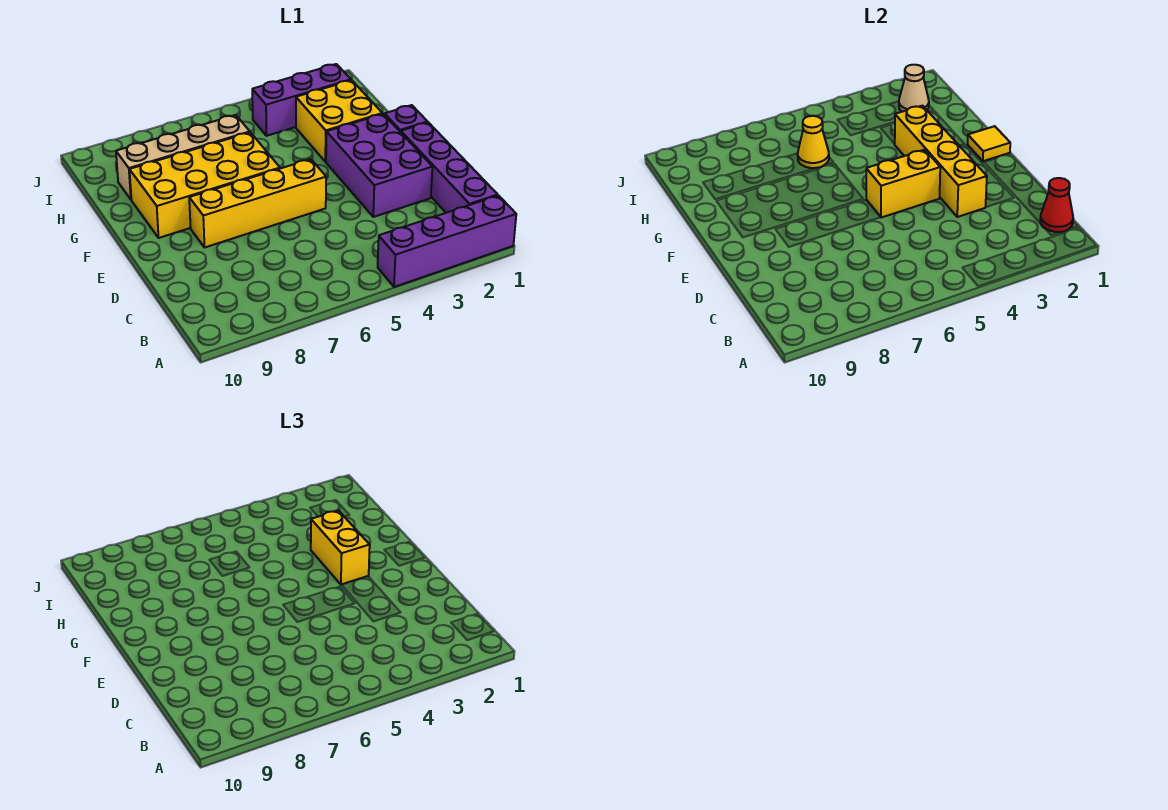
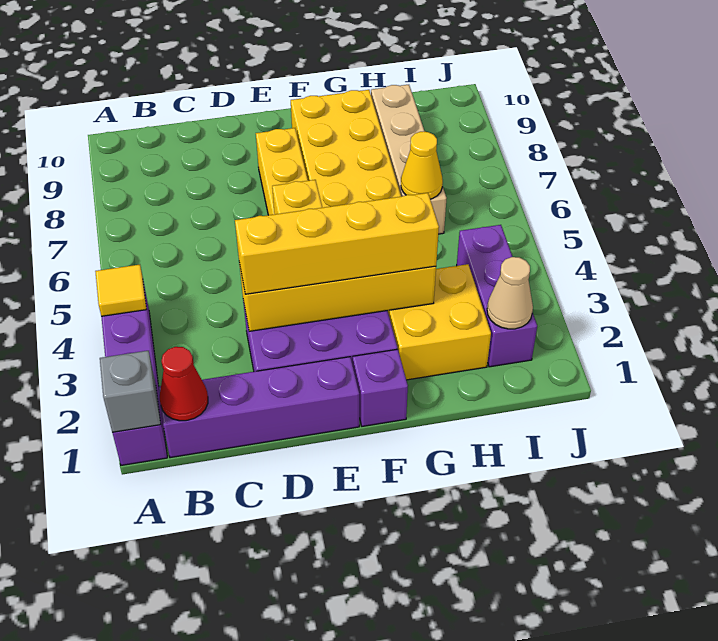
none -> grey 1x1 brick [100,351,161,432]
yellow 1x1 tile [967,126,1010,161] -> yellow 1x1 tile moved to [95,265,147,316]
yellow 1x2 brick [311,511,370,585] -> yellow 1x4 brick [235,193,439,294]

